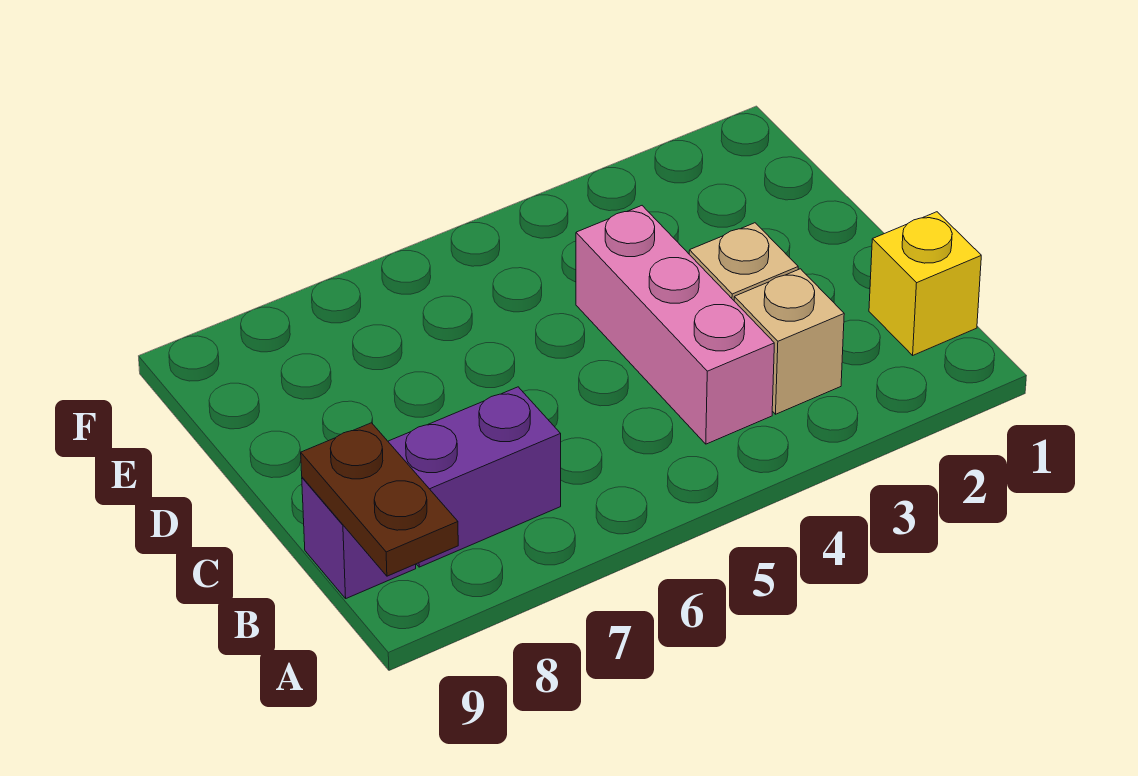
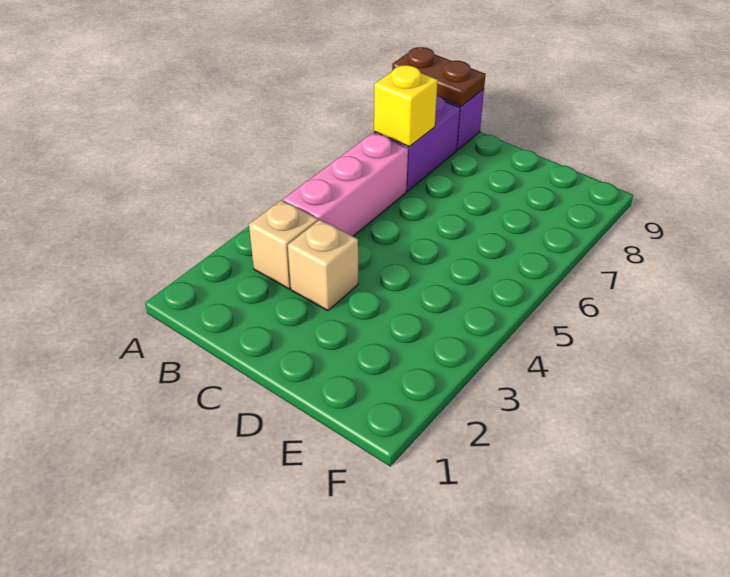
yellow 1x1 brick [869,212,981,355] -> yellow 1x1 brick moved to [374,65,438,146]
pink 1x3 brick [576,206,774,444] -> pink 1x3 brick turned to [283,133,408,236]

